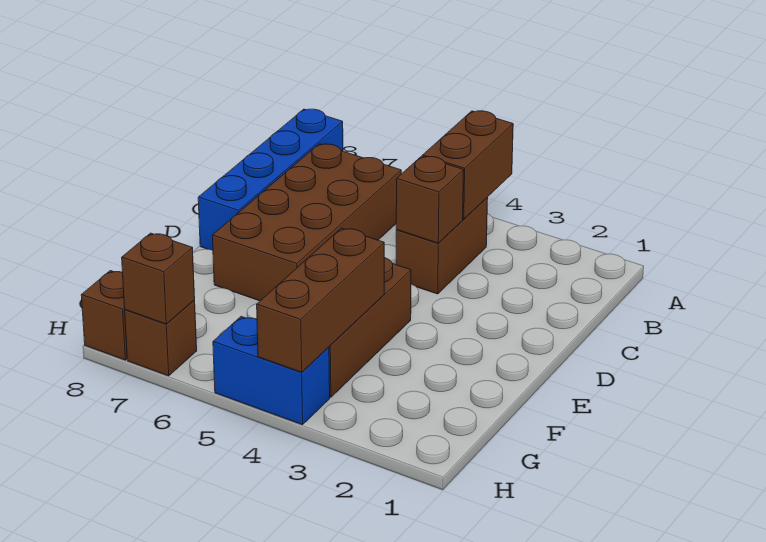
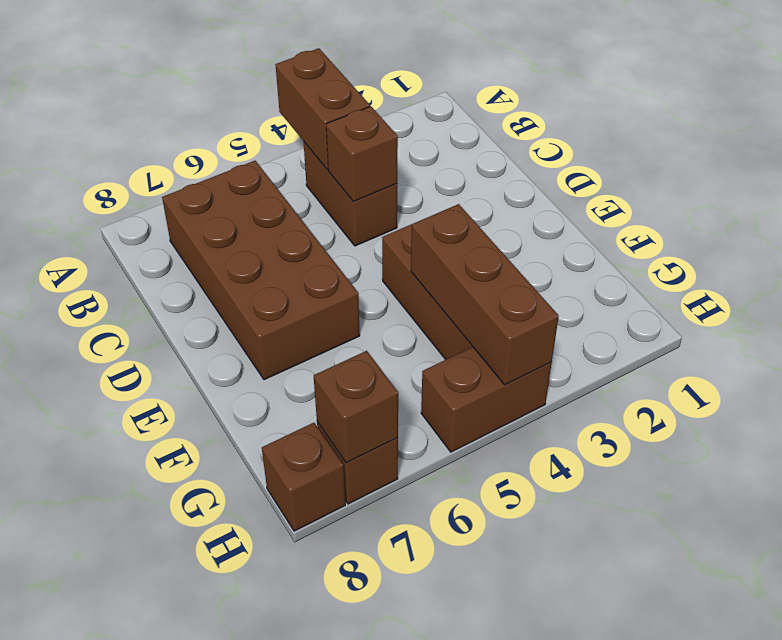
blue 1x4 brick [198,109,343,250] -> none
blue 1x2 brick [213,317,330,425] -> brown 1x2 brick [421,347,552,452]

